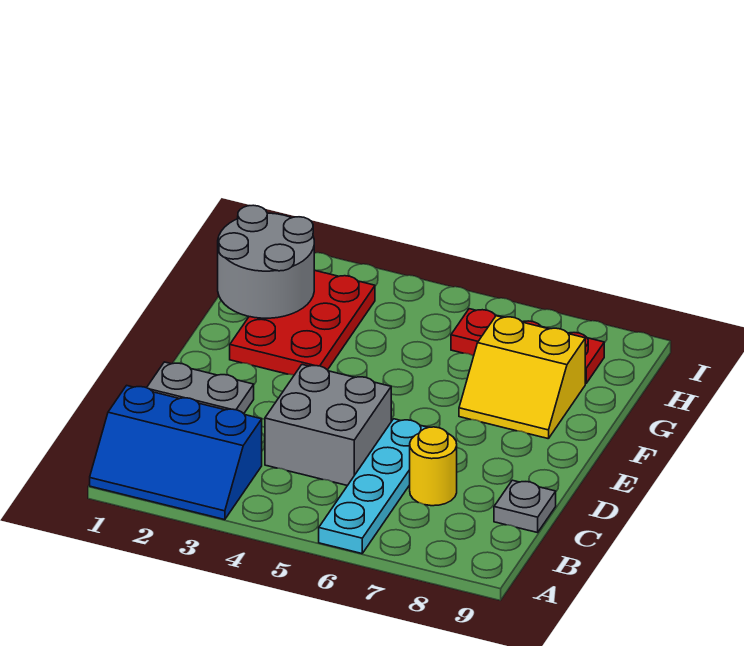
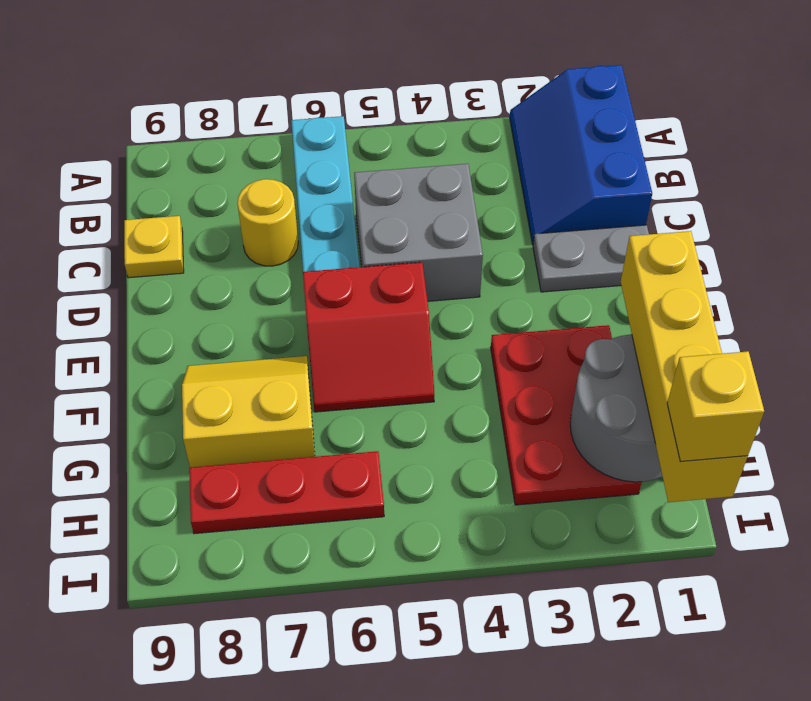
blue 2x3 slope [90,385,262,520] -> blue 2x3 slope turned to [510,65,652,244]
grey 1x1 plate [494,480,556,533] -> yellow 1x1 plate [124,216,184,278]
none -> red 2x2 slope [303,262,434,412]
none -> yellow 1x4 brick [621,231,748,502]
none -> yellow 1x1 brick [667,351,764,461]

